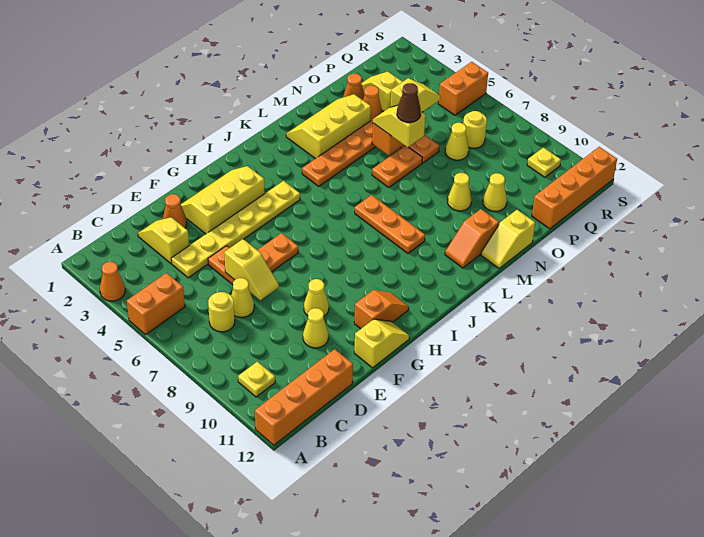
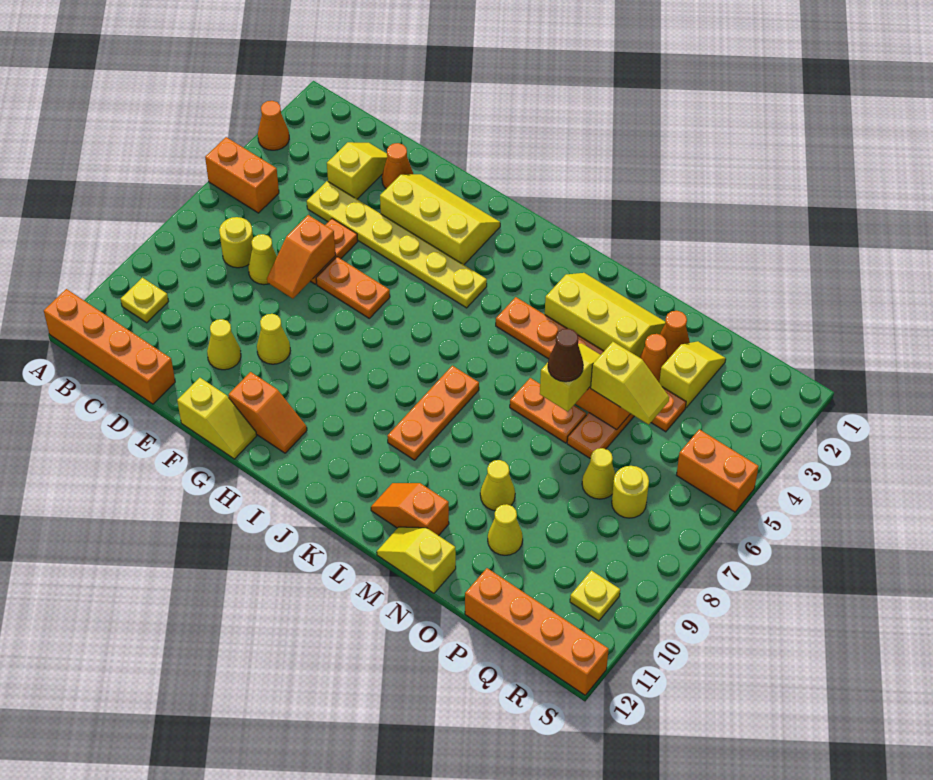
yellow 1x2 slope [224,239,279,300] -> orange 1x2 slope [267,215,336,299]

